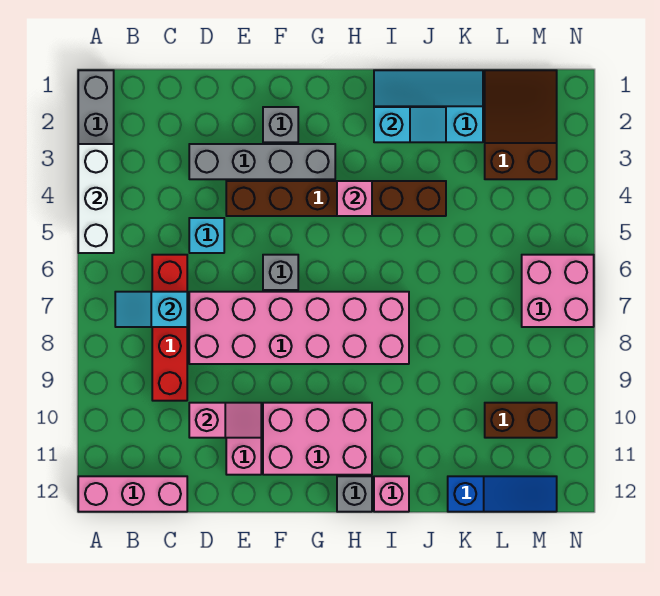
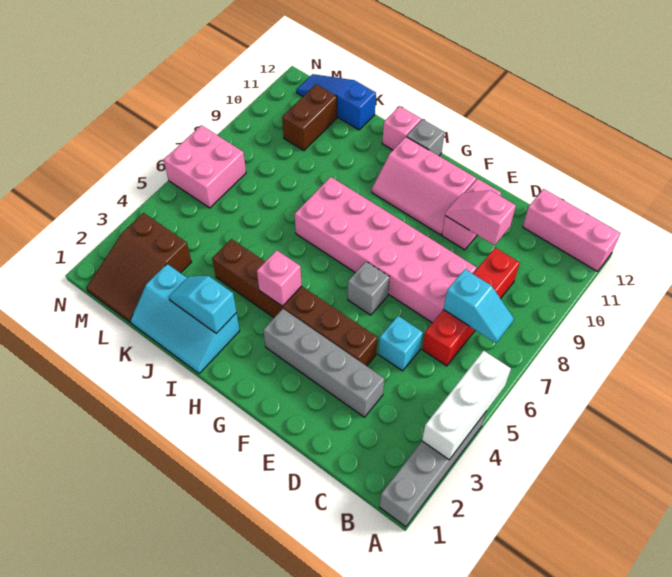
grey 1x1 brick [263,107,298,142] -> none
pink 2x3 brick [263,403,372,475] -> pink 2x3 slope [372,137,476,235]
brown 1x2 brick [485,403,557,438] -> brown 1x2 brick turned to [282,84,337,151]

